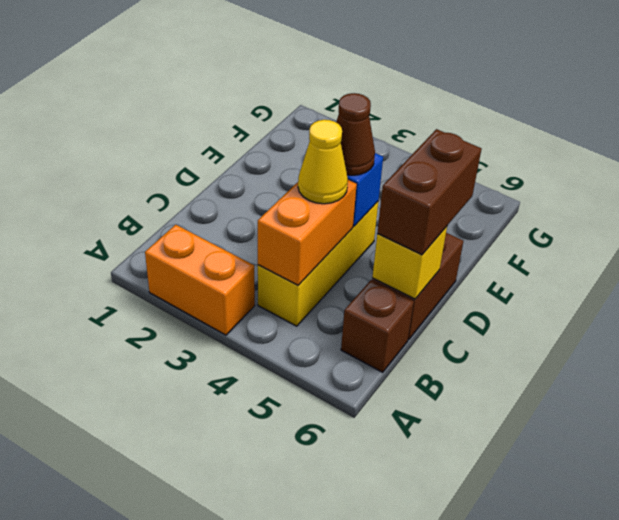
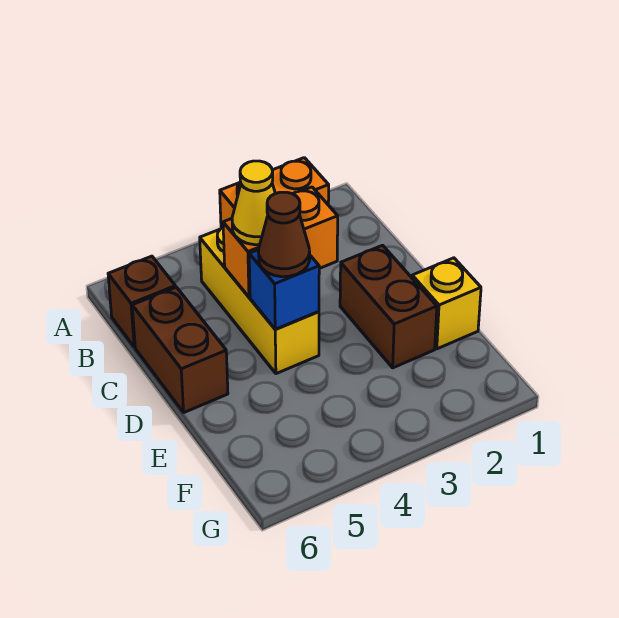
orange 1x2 brick [258,180,357,285] -> orange 1x2 brick turned to [223,187,338,297]
yellow 1x1 brick [372,226,447,299] -> yellow 1x1 brick moved to [412,258,481,349]
brown 1x2 brick [377,129,481,255] -> brown 1x2 brick moved to [340,245,437,368]

